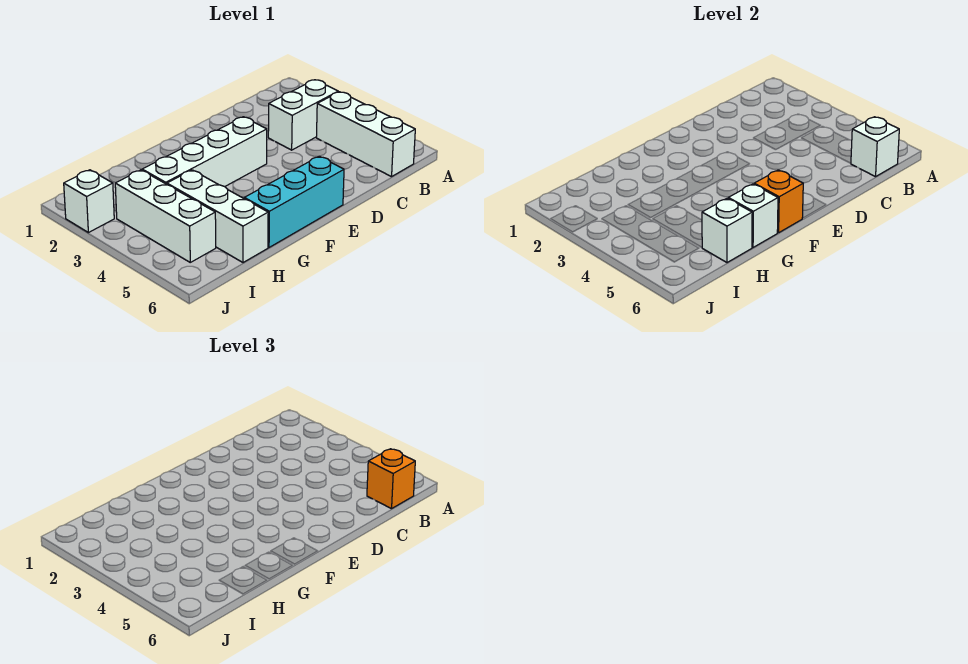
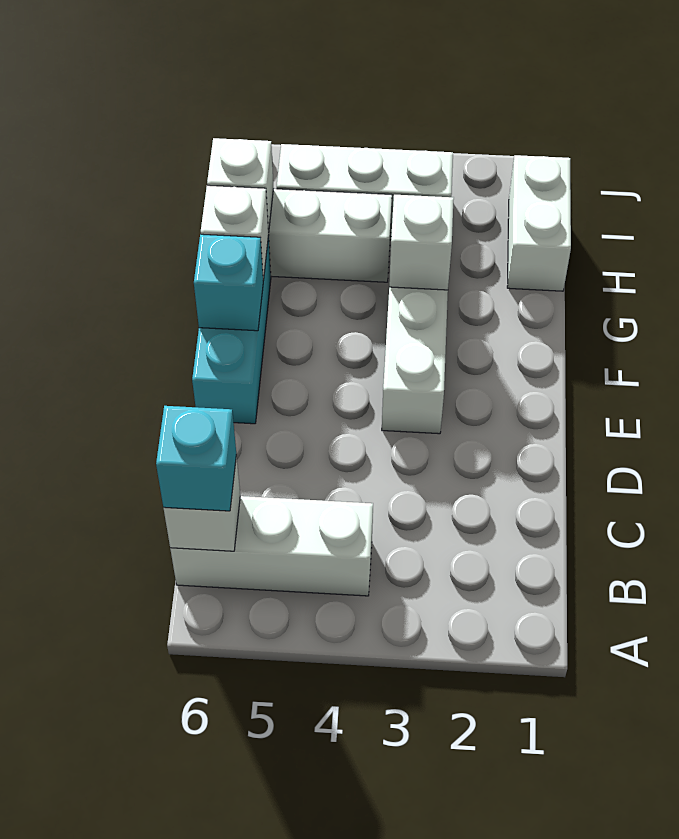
white 1x2 brick [268,80,338,150] -> white 1x2 brick moved to [507,155,571,291]
orange 1x1 brick [367,449,415,509] -> cyan 1x1 brick [156,406,236,511]
orange 1x1 brick [754,170,803,233] -> cyan 1x1 brick [194,234,263,331]
white 1x1 brick [64,170,114,233] -> white 1x1 brick moved to [389,195,454,290]

